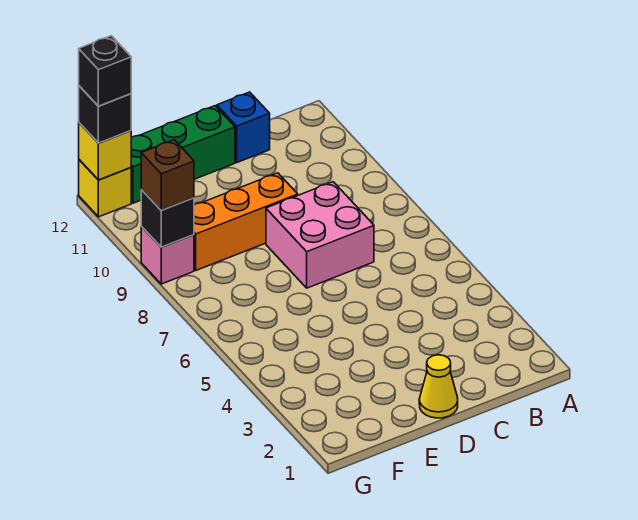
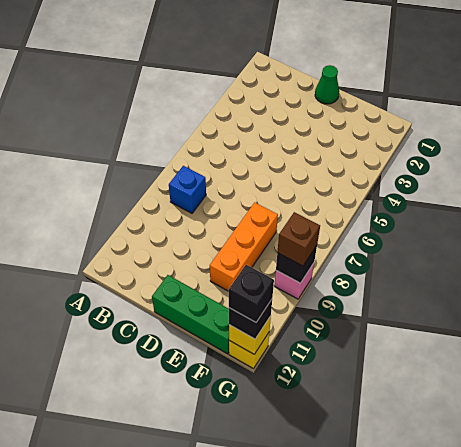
pink 2x2 brick [266,182,374,288] -> none
blue 1x1 brick [217,92,270,162] -> blue 1x1 brick moved to [169,166,206,213]
yellow 1x1 cone [419,355,458,418] -> green 1x1 cone [315,65,339,104]
orange 1x3 brick [194,173,298,270] -> orange 1x3 brick turned to [210,202,278,291]

